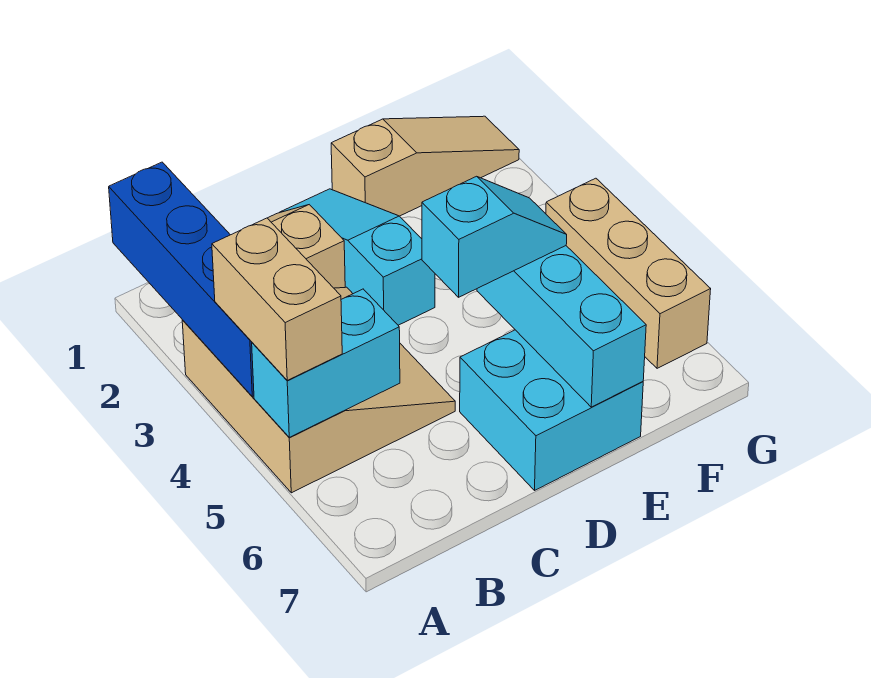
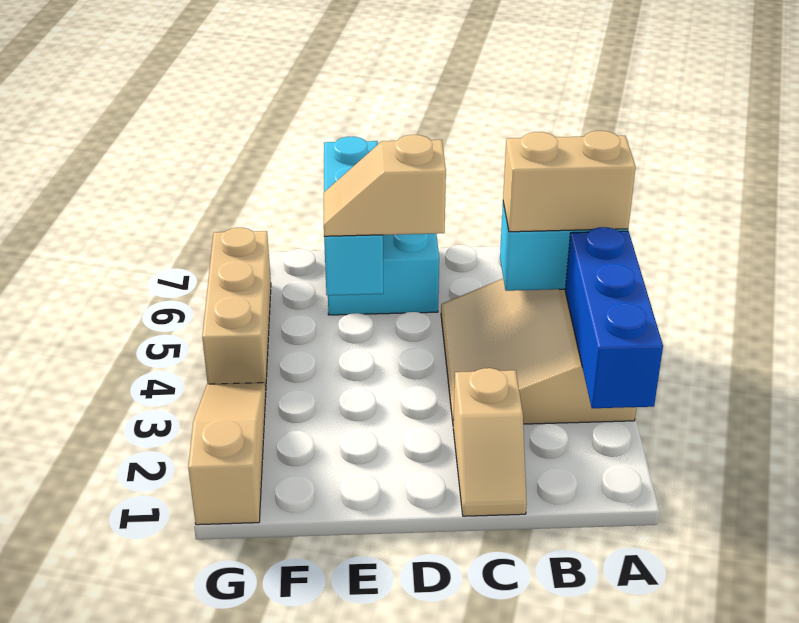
blue 1x4 brick [109,162,254,397] -> blue 1x3 brick [565,227,663,408]
tan 1x2 brick [212,218,342,380] -> tan 1x2 brick turned to [503,131,636,232]
cyan 1x3 slope [281,189,435,325] -> none
cyan 1x2 slope [422,176,567,297] -> tan 1x2 slope [324,135,446,236]
tan 1x3 slope [331,116,519,216] -> tan 1x3 slope turned to [188,383,266,525]

